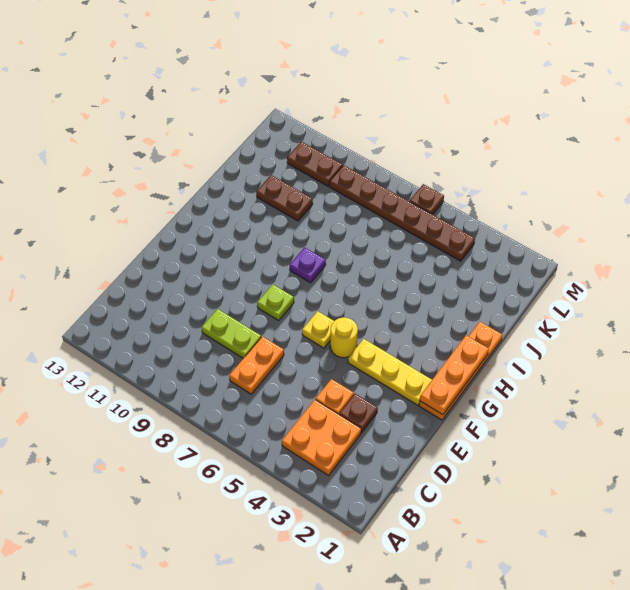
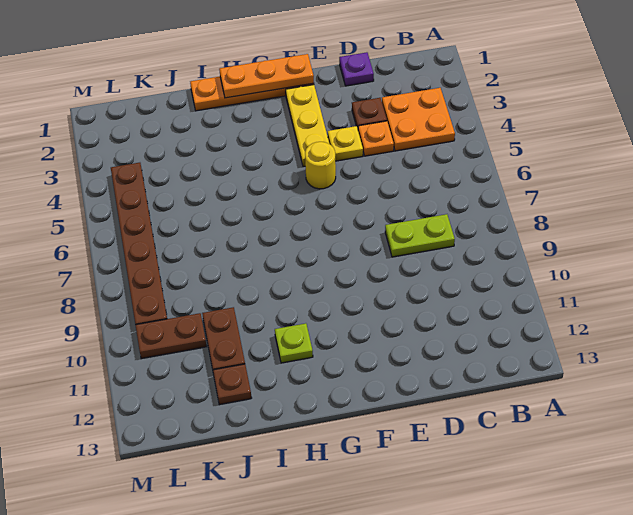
orange 1x2 plate [229,336,284,394] -> none
lime 1x2 plate [201,309,261,358] -> lime 1x2 plate turned to [385,214,455,257]
yellow 1x1 plate [302,311,334,348] -> yellow 1x1 plate moved to [328,126,363,161]
lime 1x1 plate [257,284,294,320] -> lime 1x1 plate moved to [275,323,313,363]
purple 1x1 plate [290,247,326,283] -> purple 1x1 plate moved to [339,52,374,86]
brown 1x2 plate [287,142,343,186] -> brown 1x2 plate turned to [136,313,207,359]
brown 1x1 plate [409,184,444,214] -> brown 1x1 plate moved to [213,364,252,405]

